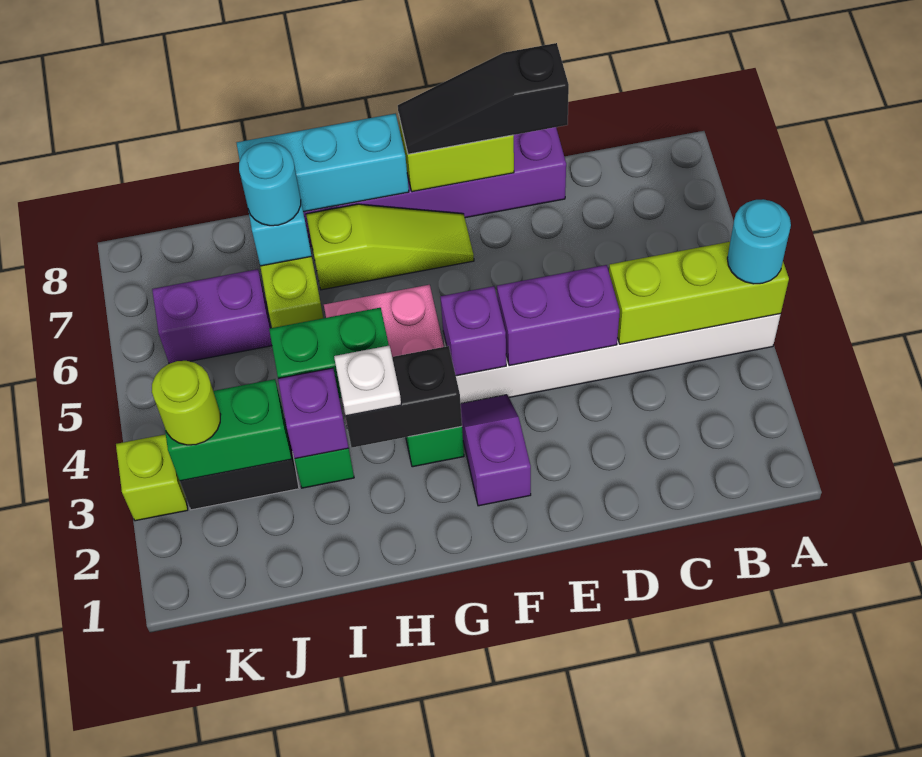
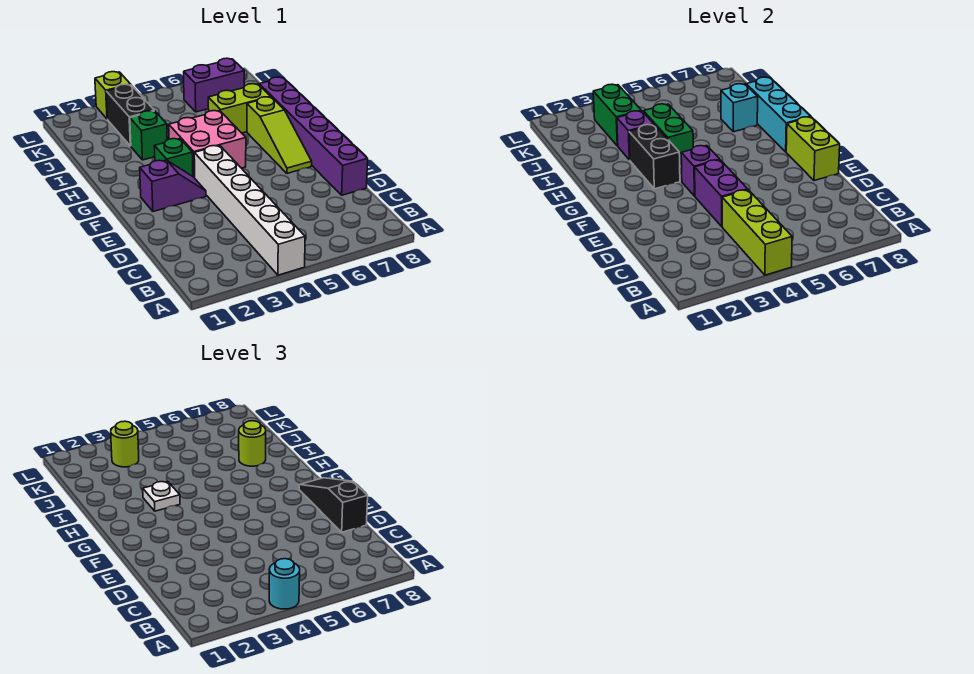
cyan 1x1 round brick [239,143,301,226] -> lime 1x1 round brick [239,421,266,466]
purple 1x2 brick [152,269,272,364] -> purple 1x2 brick turned to [184,58,244,112]

